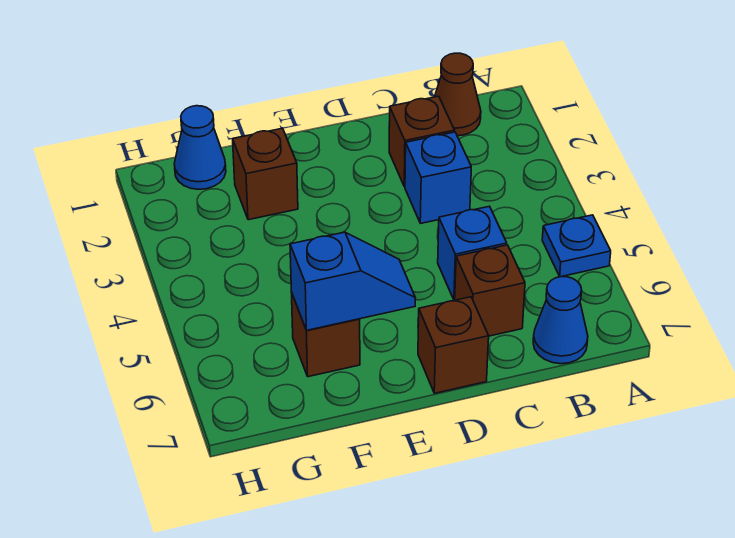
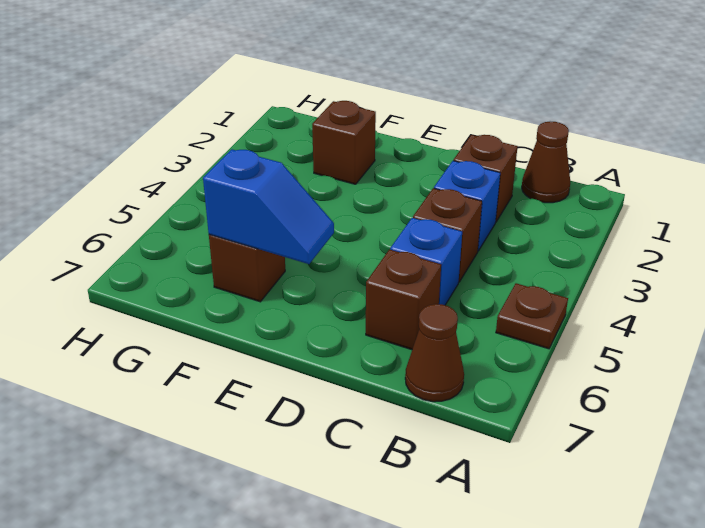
blue 1x1 plate [542,215,611,277] -> brown 1x1 plate [496,283,568,349]
blue 1x1 cone [533,277,588,364] -> brown 1x1 cone [405,304,464,402]
brown 1x1 brick [418,297,489,393] -> brown 1x1 brick moved to [413,188,482,282]
blue 1x1 cone [174,106,226,189] -> none

